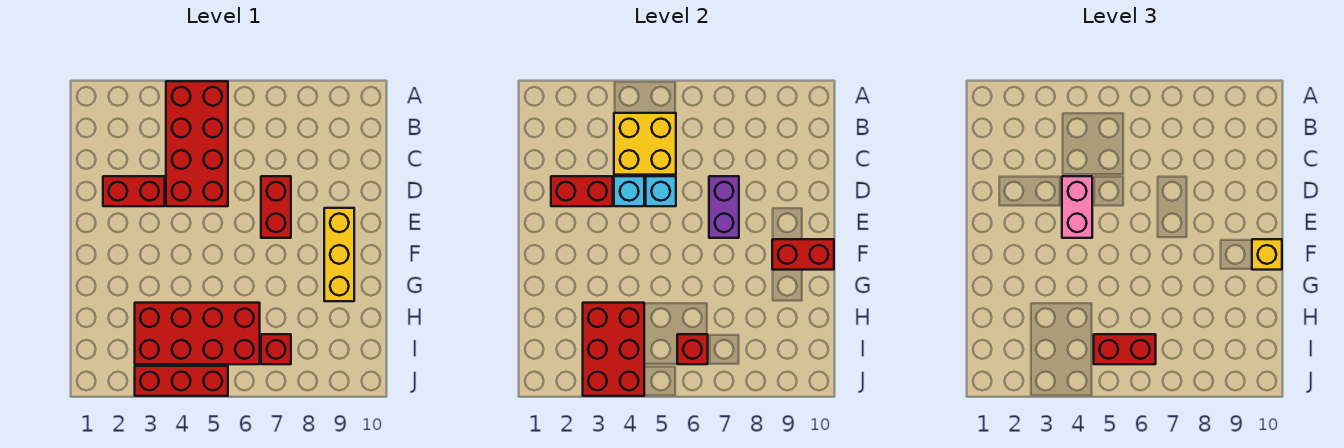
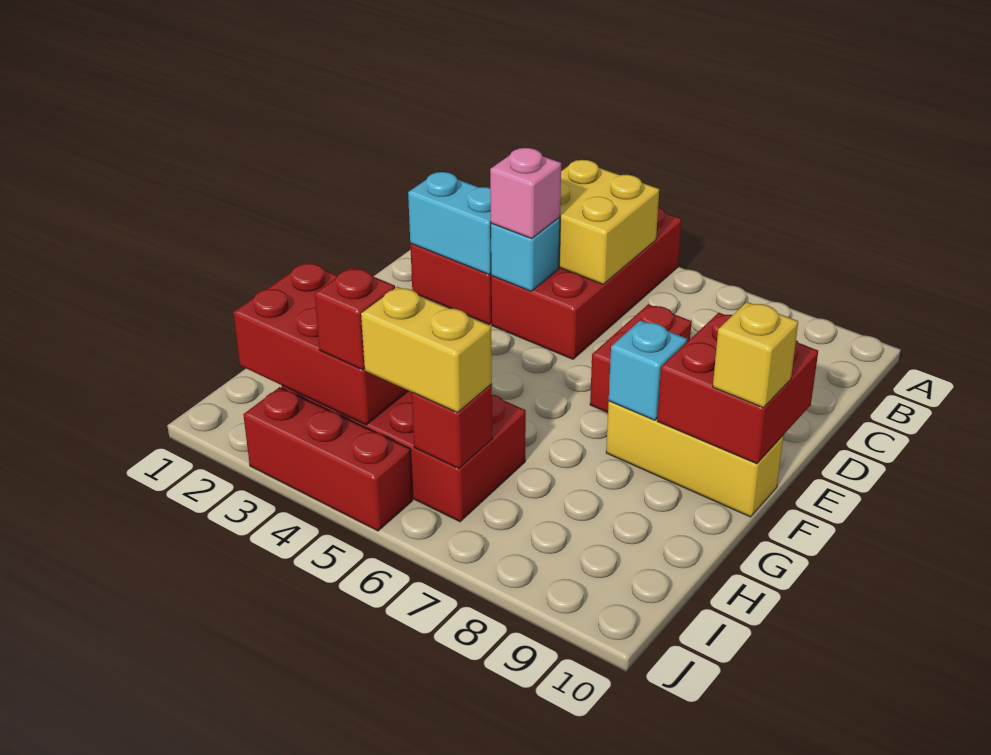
red 1x2 brick [551,176,613,206] -> cyan 1x2 brick [408,172,491,274]
pink 1x2 brick [1062,176,1092,238] -> pink 1x1 brick [490,148,561,239]
cyan 1x1 brick [646,176,676,206] -> cyan 1x1 brick moved to [609,320,687,420]
purple 1x2 brick [709,176,739,238] -> none
yellow 1x3 brick [324,208,354,301] -> yellow 1x3 brick turned to [606,401,784,517]
red 1x2 brick [772,239,834,270] -> red 2x2 brick [657,313,818,464]
red 2x3 brick [583,303,644,396] -> red 2x3 brick turned to [233,262,408,425]
red 1x2 brick [1094,334,1156,364] -> yellow 1x2 brick [361,287,492,413]
red 1x1 brick [261,334,291,364] -> red 1x1 brick moved to [315,267,395,370]

